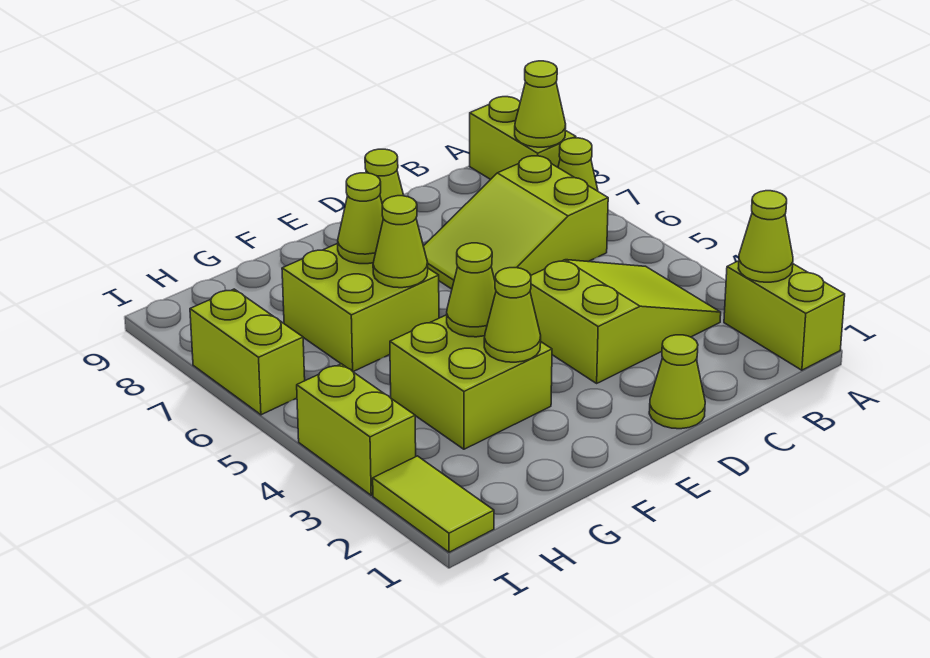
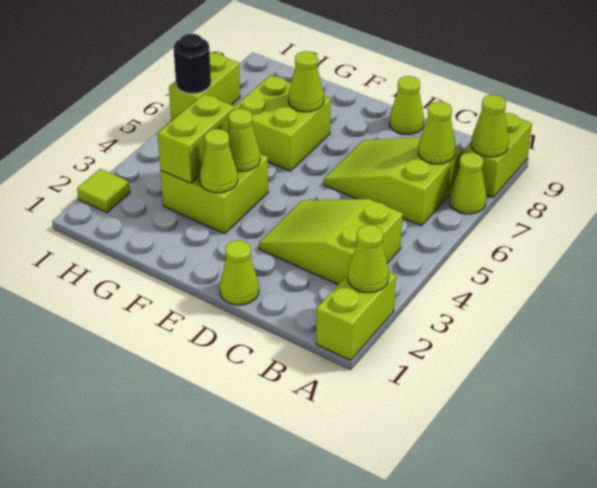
lime 2x3 slope [530,260,721,383] -> lime 2x3 slope turned to [259,199,403,284]
lime 1x1 cone [373,196,428,288] -> lime 1x1 cone moved to [418,101,456,164]
lime 1x2 tile [373,456,494,552] -> lime 1x1 tile [77,169,130,212]
lime 1x2 brick [297,364,416,495] -> lime 1x2 brick moved to [158,94,235,183]
none -> black 1x1 round brick [173,34,211,93]

